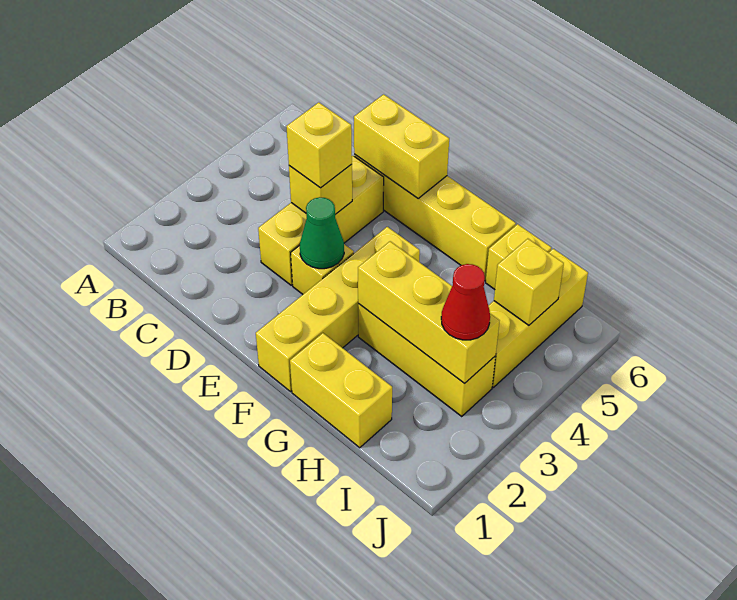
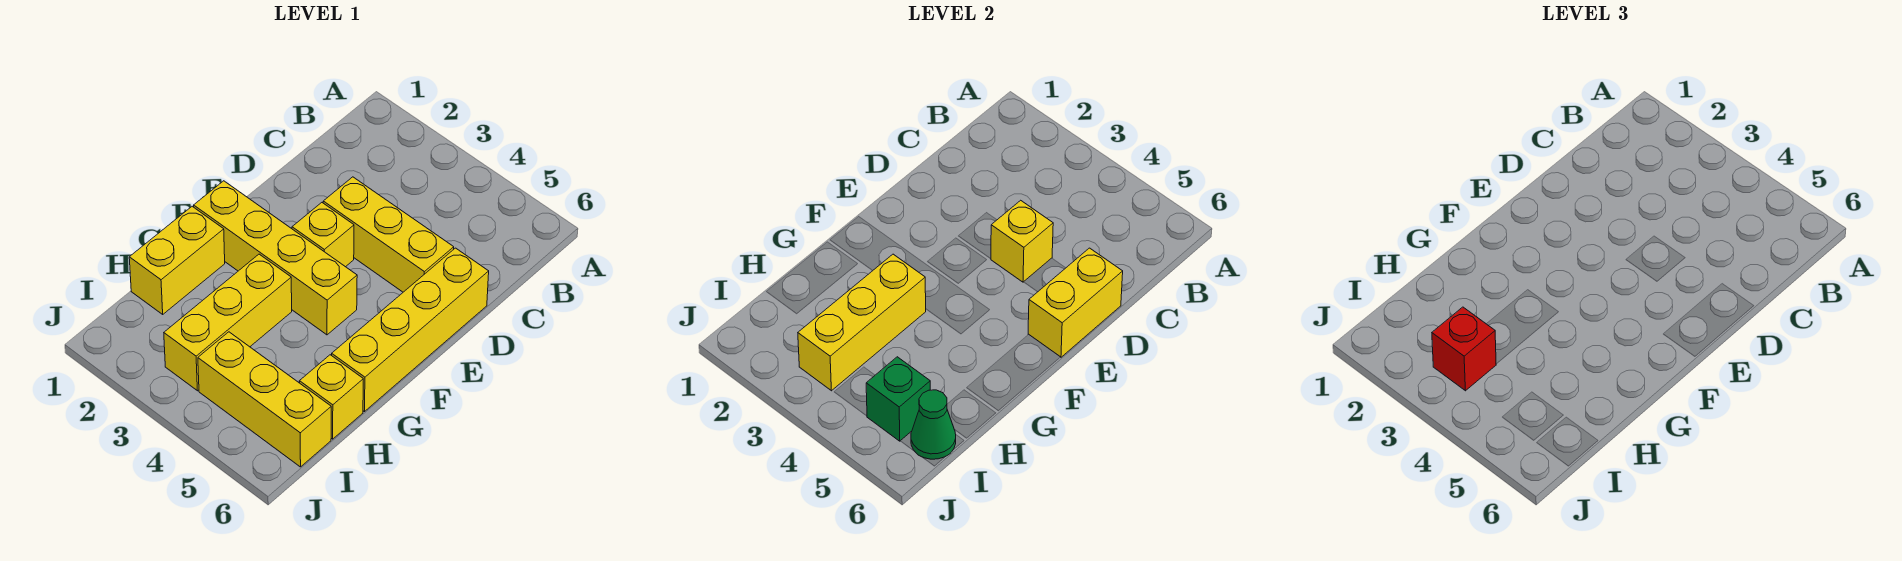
yellow 1x1 brick [286,102,352,188] -> none
green 1x1 cone [300,197,344,269] -> green 1x1 cone moved to [911,390,956,459]
red 1x1 cone [441,264,490,340] -> red 1x1 brick [1432,307,1496,391]
yellow 1x1 brick [494,239,564,325] -> green 1x1 brick [866,357,930,441]

